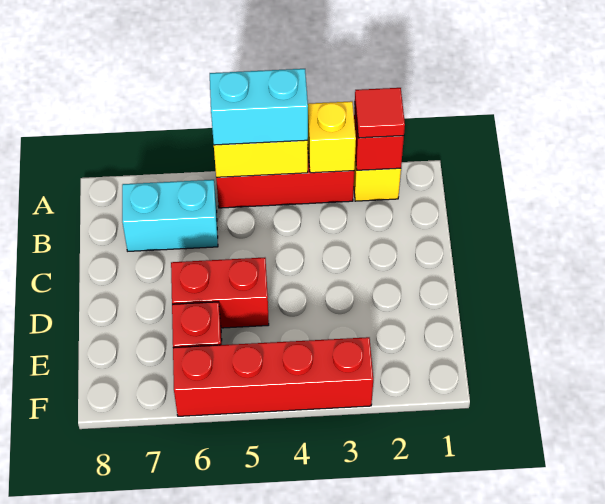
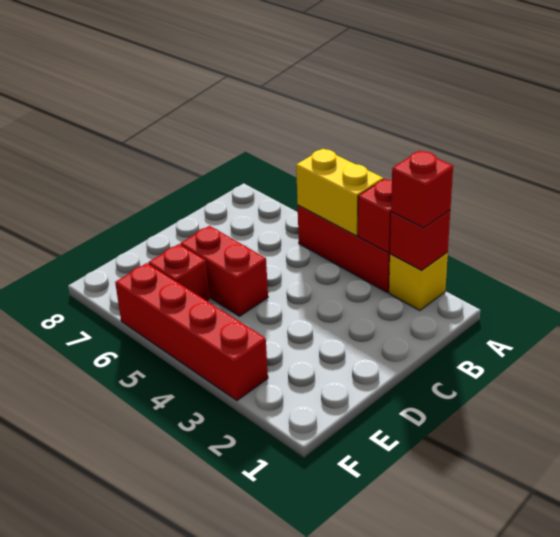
red 1x1 tile [355,88,405,138] -> red 1x1 brick [391,151,453,228]
yellow 1x1 brick [307,101,356,173] -> red 1x1 brick [358,179,392,253]
cyan 1x2 brick [210,69,308,145] -> none
cyan 1x2 brick [122,180,218,251] -> none

